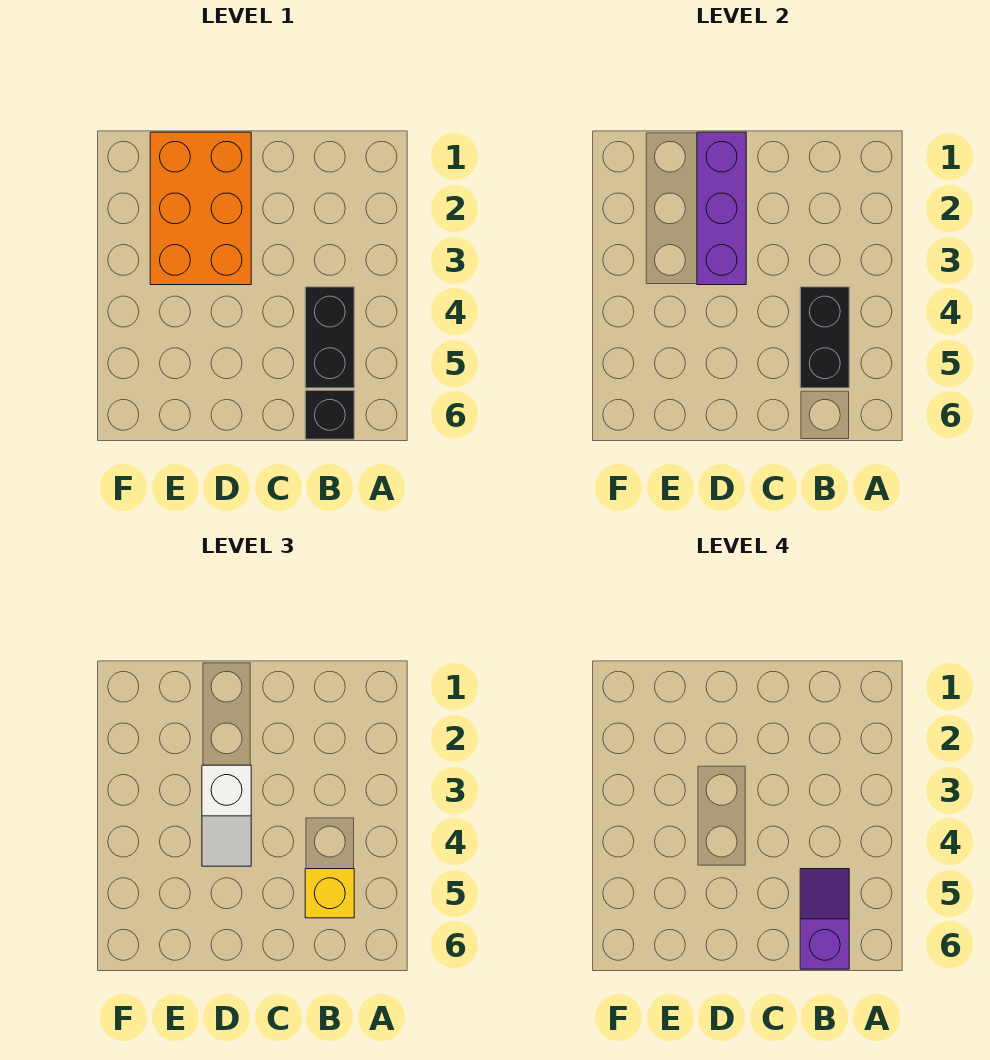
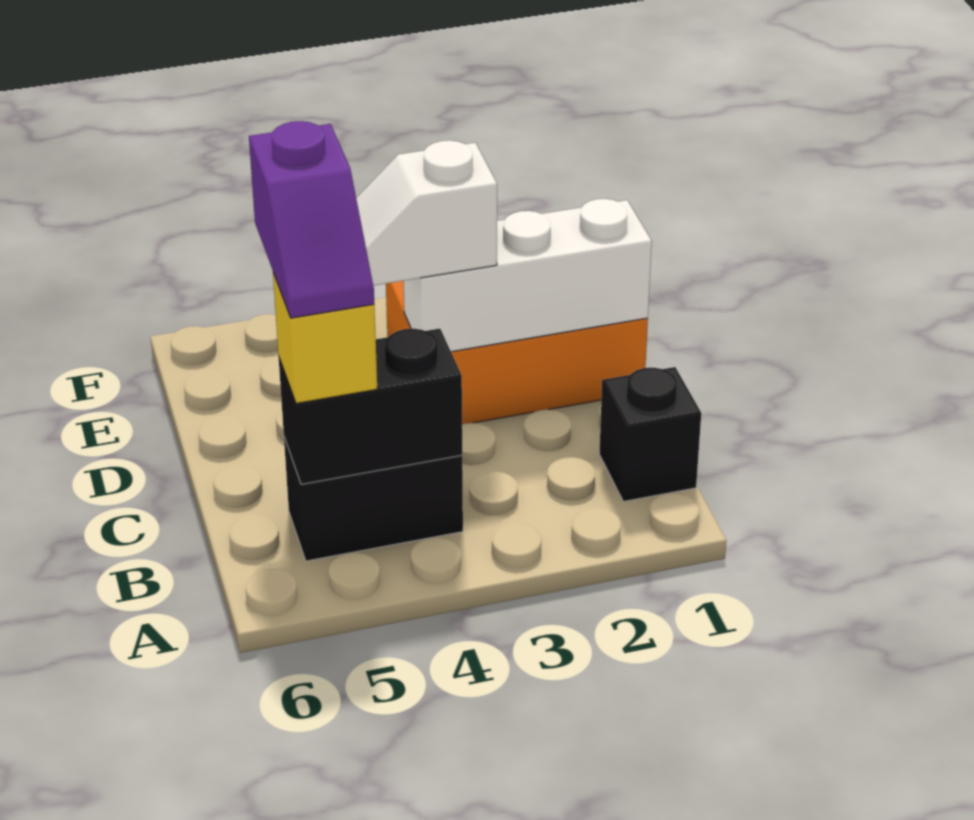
purple 1x2 slope [800,869,849,969] -> purple 1x2 slope turned to [249,121,374,318]
black 1x1 brick [305,390,354,439] -> black 1x1 brick moved to [599,367,701,501]
purple 1x3 brick [697,132,746,285] -> white 1x3 brick [404,199,652,352]

